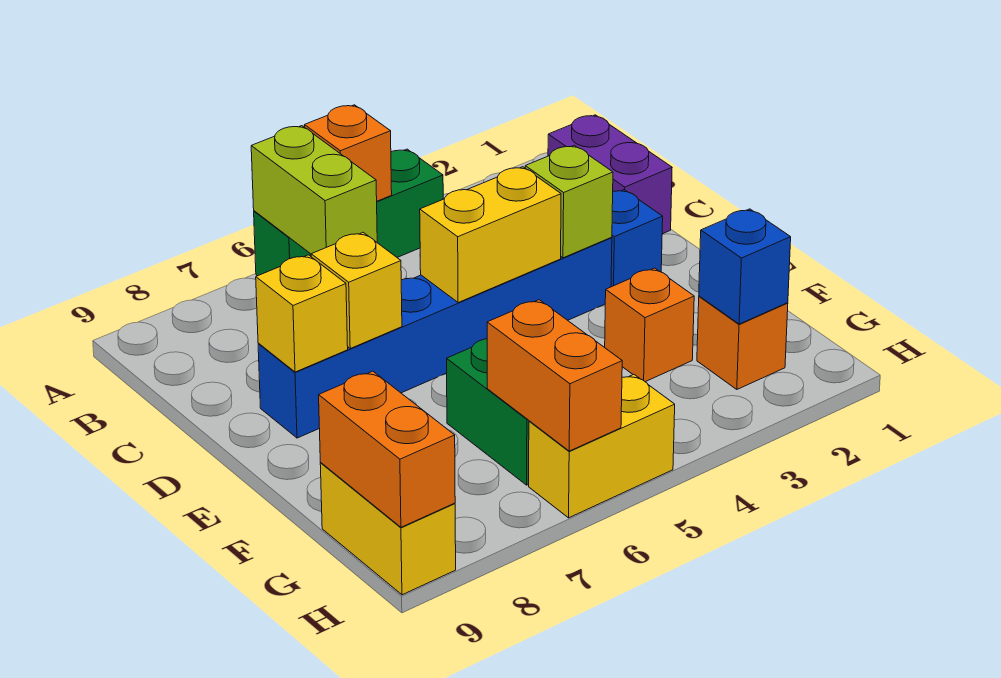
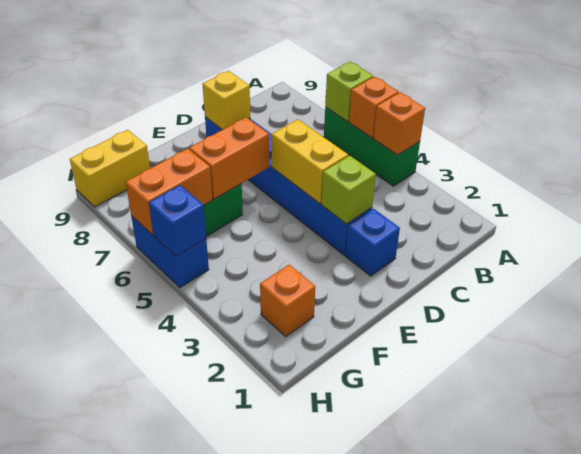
lime 1x2 brick [251,126,377,254] -> lime 1x1 brick [325,61,373,122]
purple 1x2 brick [548,115,672,234] -> none
yellow 1x1 brick [311,232,402,348] -> none
orange 1x1 brick [605,268,694,382] -> orange 1x1 brick moved to [373,92,425,155]
blue 1x1 brick [699,209,791,324] -> blue 1x1 brick moved to [149,185,206,257]
orange 1x2 brick [319,371,455,527] -> orange 1x2 brick moved to [189,117,269,199]
yellow 1x2 brick [529,374,675,518] -> blue 1x2 brick [131,216,209,288]

